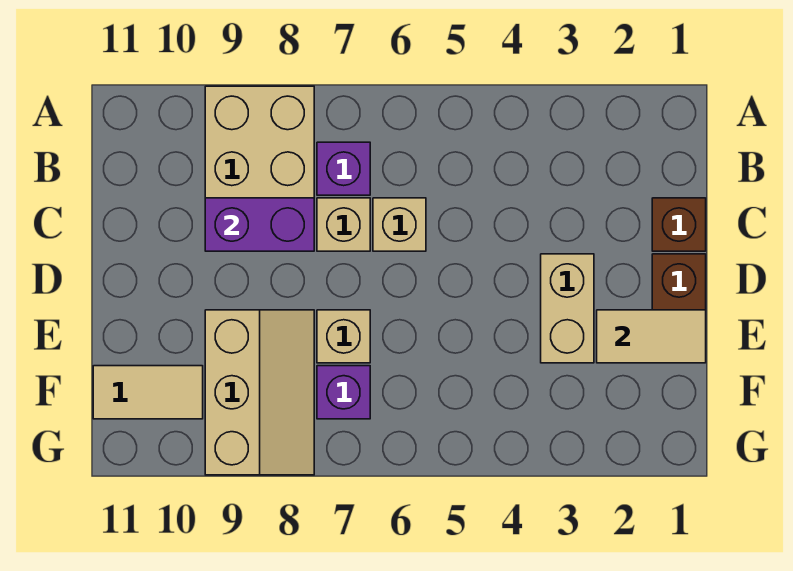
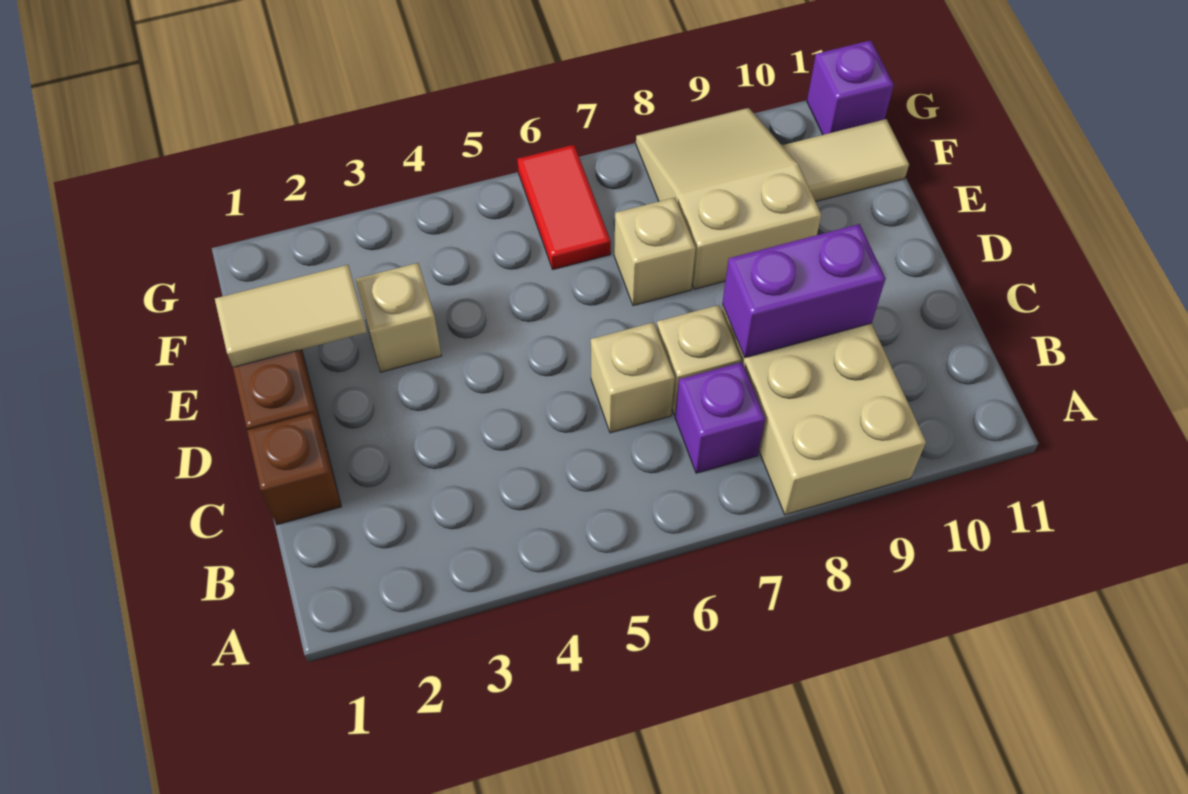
tan 1x2 brick [541,254,594,363] -> tan 1x1 brick [356,263,441,372]
tan 2x3 slope [205,310,314,475] -> tan 2x3 slope turned to [636,108,821,289]
none -> red 1x2 tile [517,145,611,270]
purple 1x1 brick [317,366,370,419] -> purple 1x1 brick moved to [807,40,894,135]

